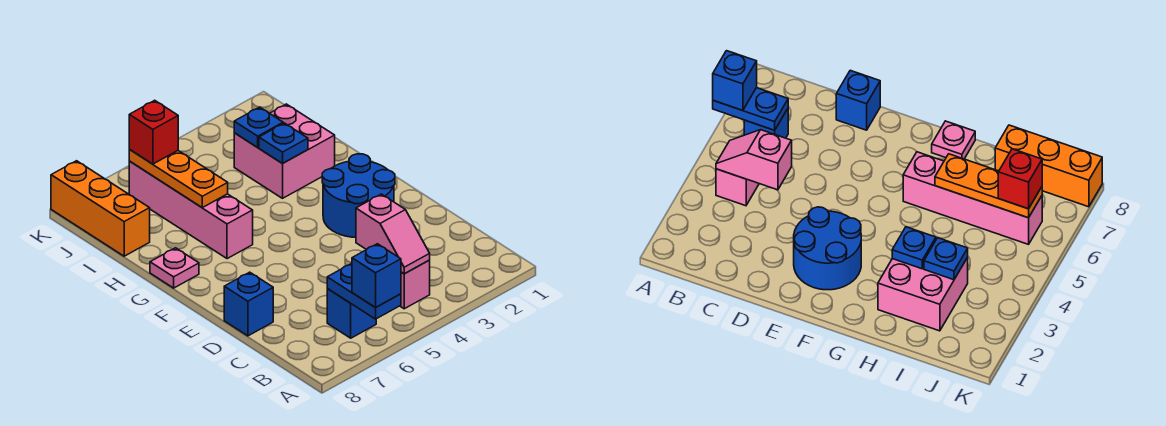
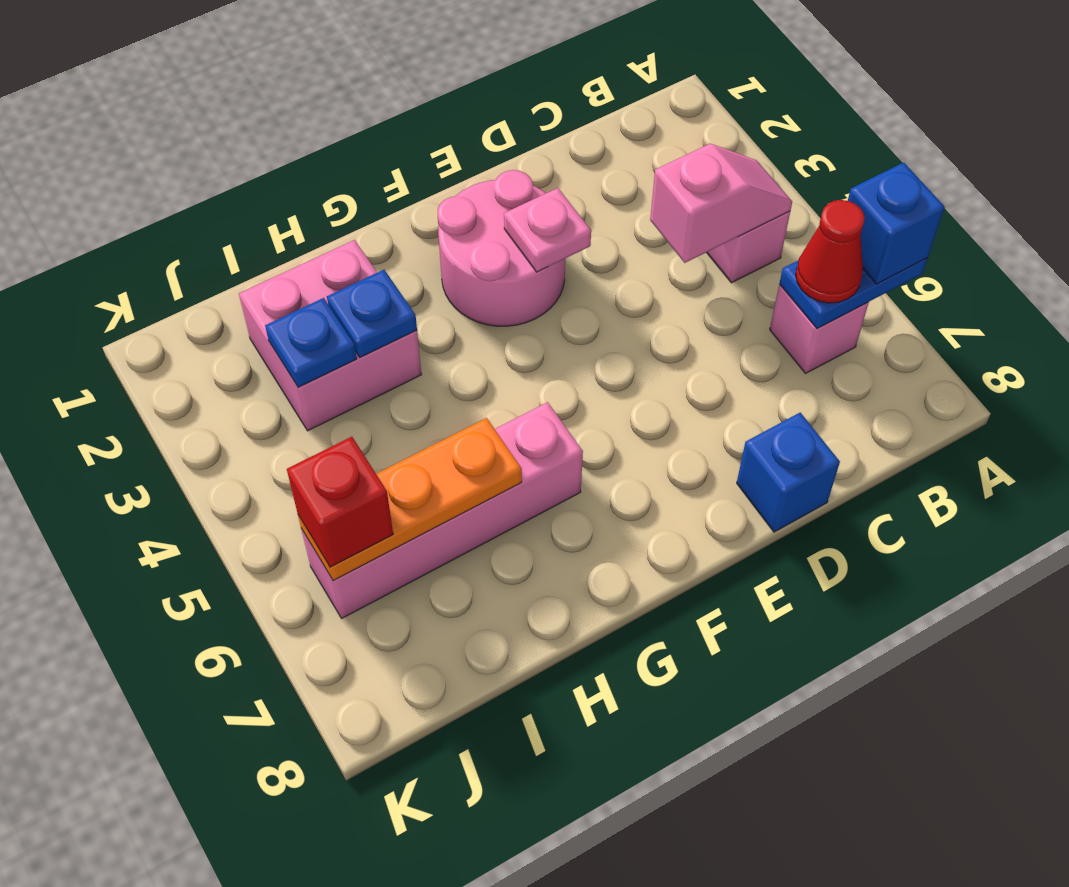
blue 1x1 brick [327,289,376,338] -> pink 1x1 brick [770,284,869,373]
none -> red 1x1 cone [796,200,865,303]
blue 2x2 round brick [322,154,395,238] -> pink 2x2 round brick [438,170,565,326]
pink 1x1 plate [150,248,199,288] -> pink 1x1 plate moved to [504,188,591,272]
orange 1x3 brick [51,161,150,256] -> none

